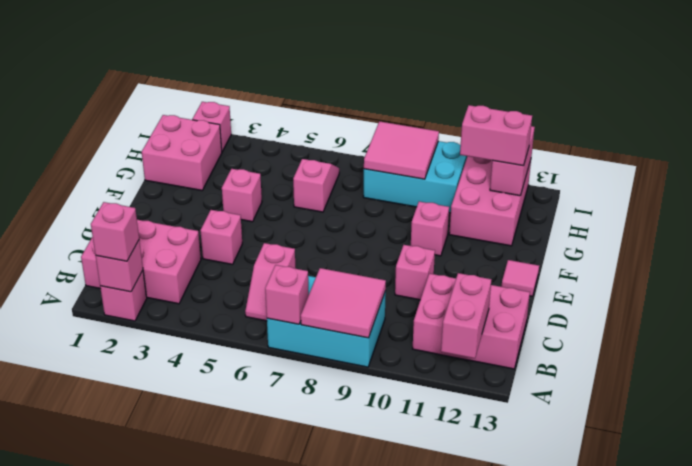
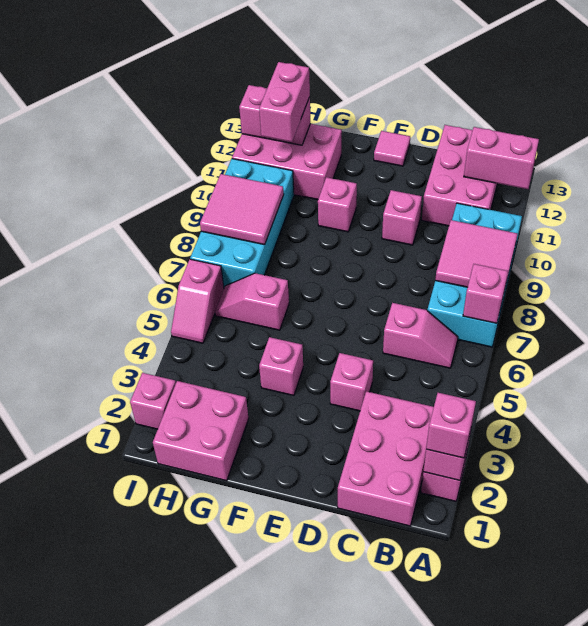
cyan 2x3 brick [267,276,386,367] -> cyan 2x4 brick [427,203,522,347]
cyan 2x3 brick [363,141,467,213] -> cyan 2x4 brick [190,159,294,287]
none -> pink 1x2 slope [171,259,224,343]

